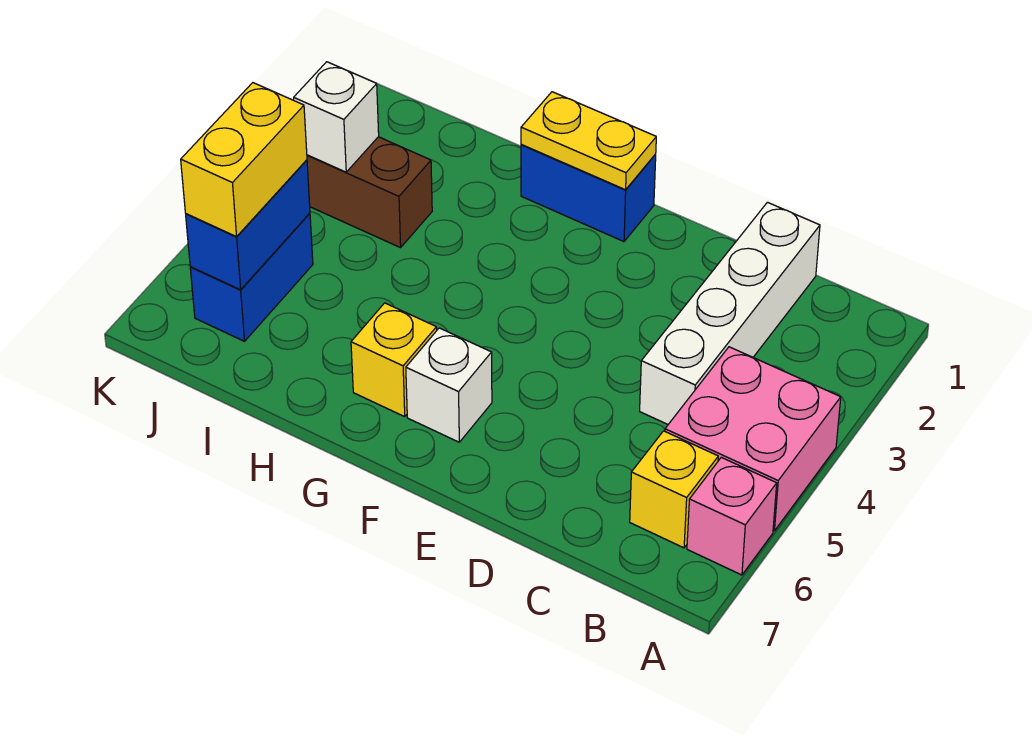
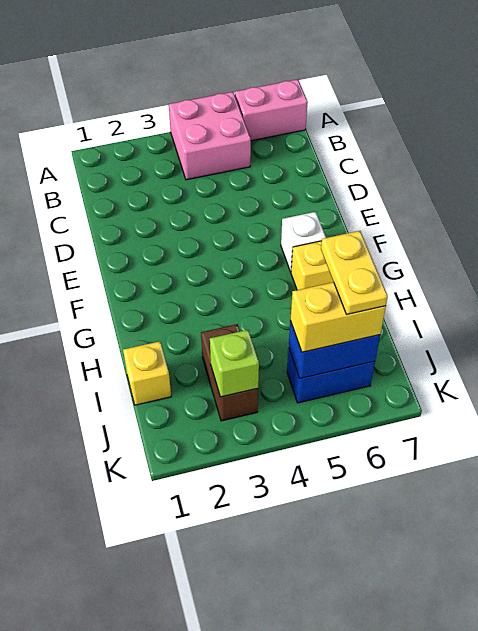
pink 1x1 brick [687,457,777,575] -> pink 1x2 brick [235,79,308,141]
yellow 1x1 brick [630,431,718,548] -> yellow 1x1 brick moved to [123,341,171,405]
white 1x4 brick [640,202,820,424] -> none
blue 1x2 brick [521,144,656,242] -> none
yellow 1x2 plate [521,92,656,190] -> yellow 1x2 plate moved to [321,231,388,314]
white 1x1 brick [294,62,379,172] -> lime 1x1 brick [210,330,259,397]

